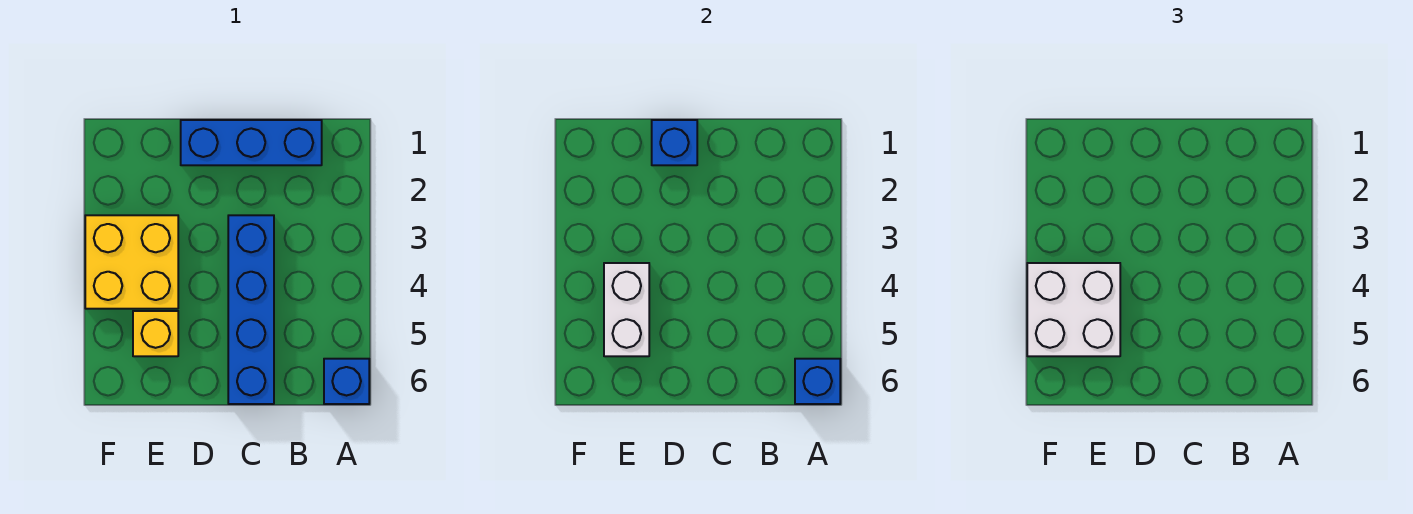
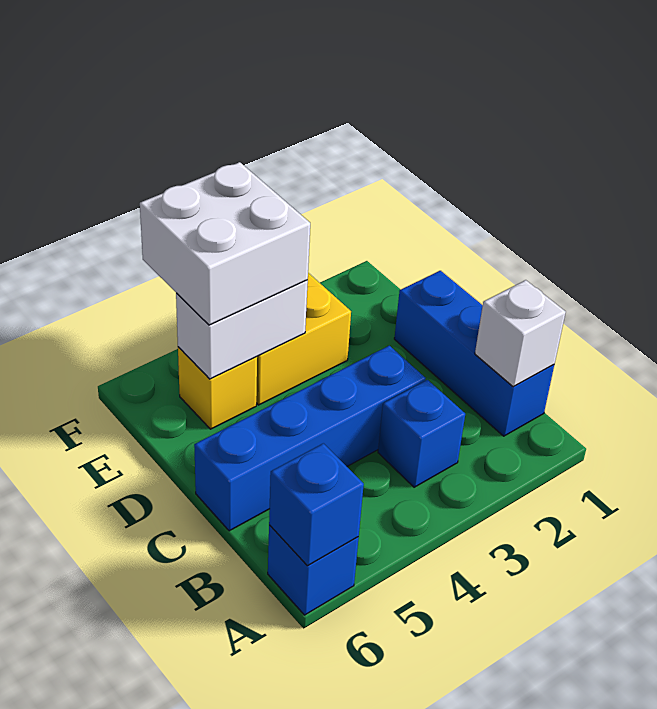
none -> white 1x1 brick [475,280,566,387]
blue 1x1 brick [652,120,697,165] -> blue 1x1 brick moved to [378,380,465,487]

